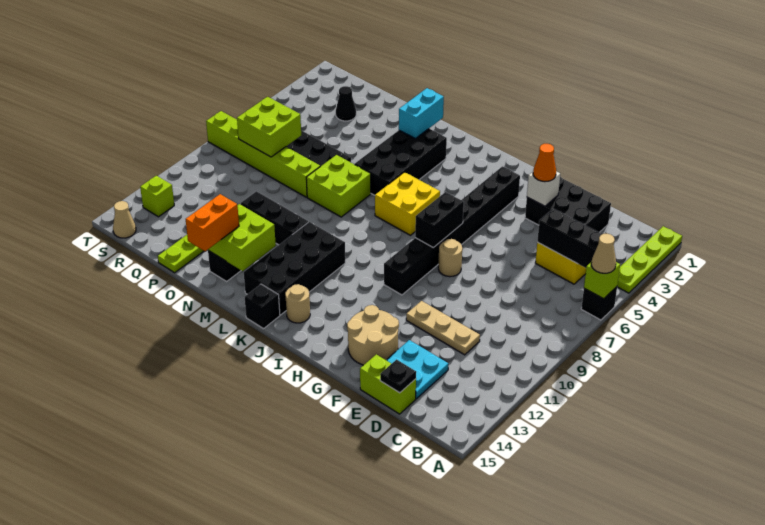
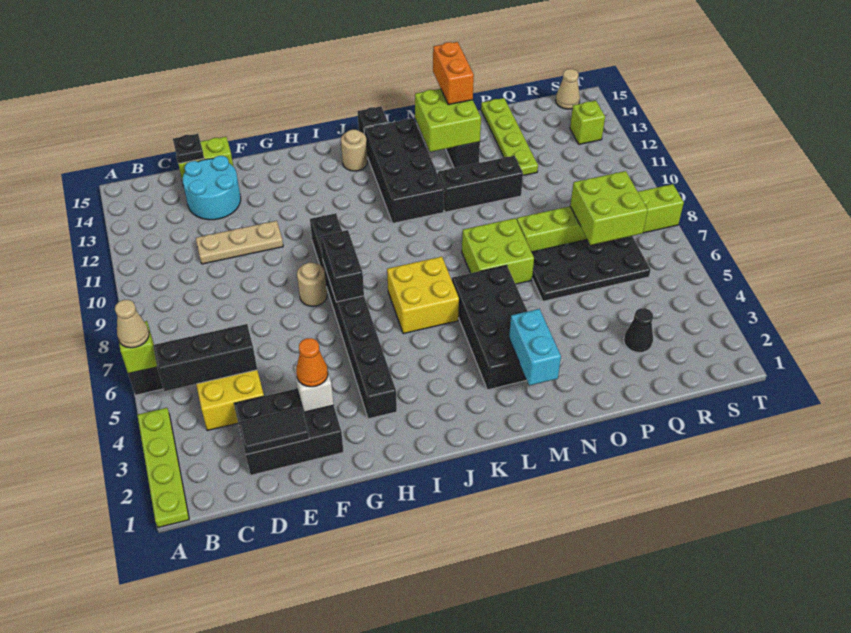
none -> black 1x2 tile [238,407,309,455]
cyan 2x2 plate [386,340,448,399] -> cyan 2x2 round brick [183,156,241,220]
tan 2x2 round brick [347,305,399,365] -> none

